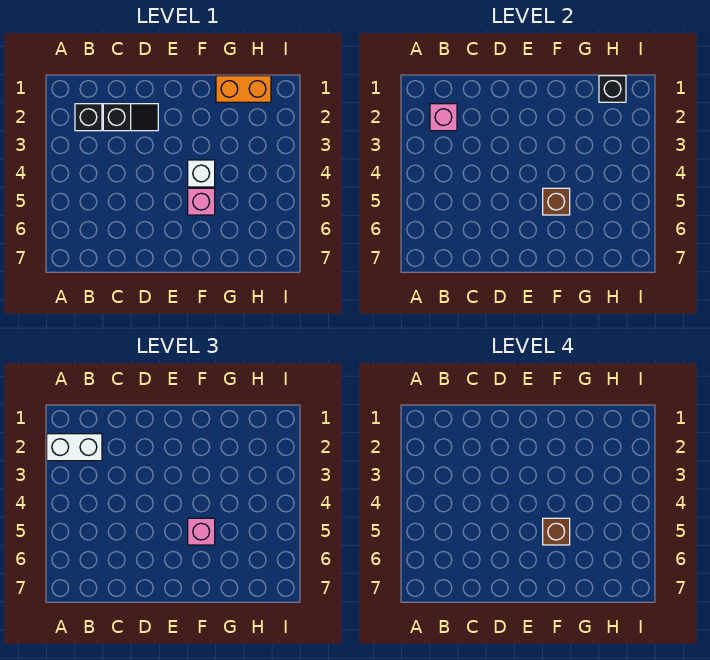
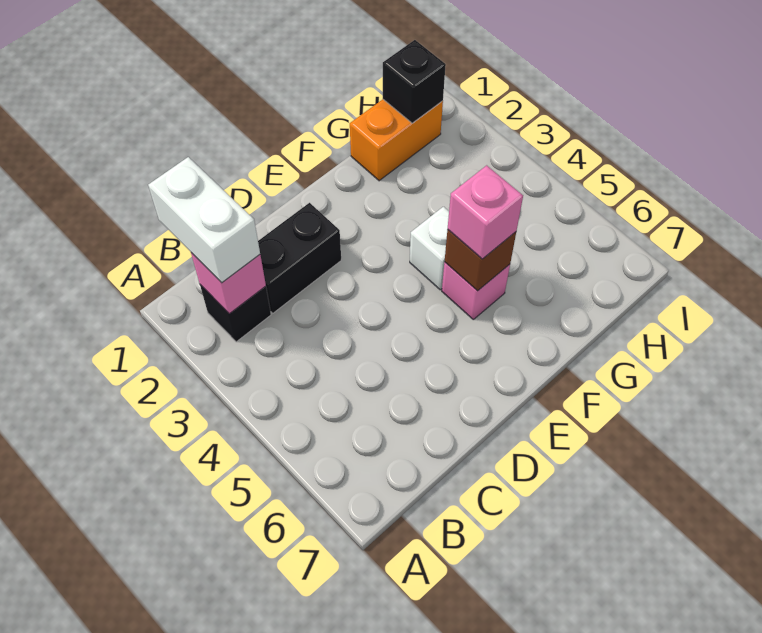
white 1x2 brick [47,434,102,461] -> white 1x2 brick turned to [148,157,260,283]
black 1x2 slope [103,104,158,131] -> black 1x2 brick [258,203,341,313]
brown 1x1 brick [543,518,570,545] -> none

